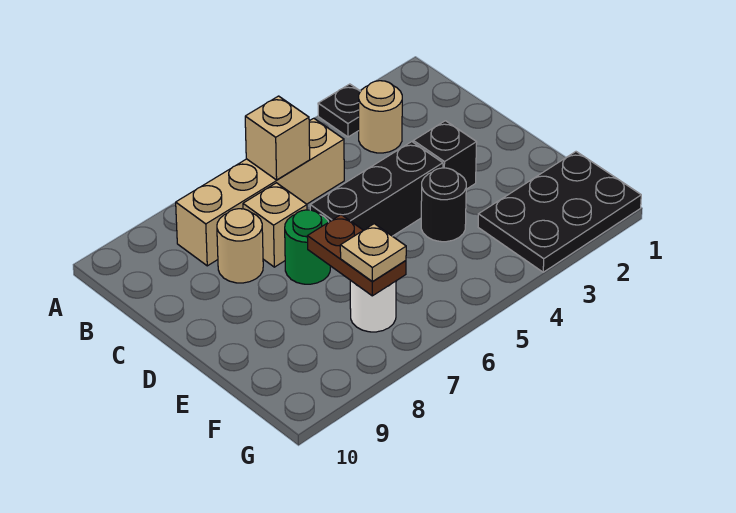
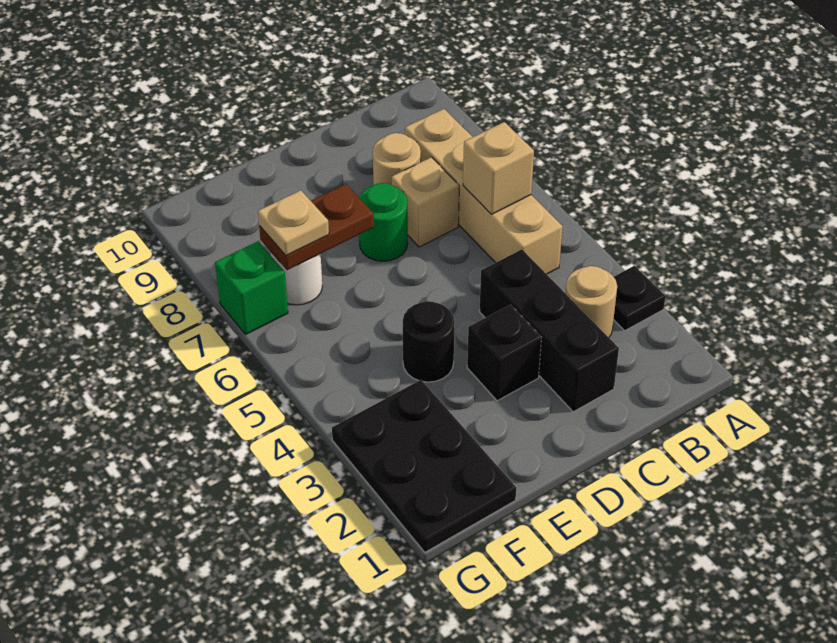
black 1x3 brick [310,142,443,236] -> black 1x3 brick moved to [480,249,619,412]
none -> green 1x1 brick [215,241,288,335]

